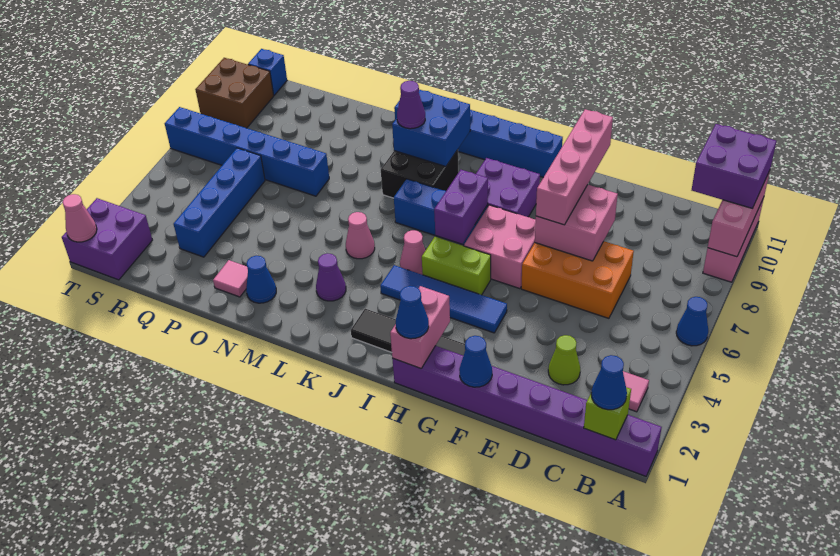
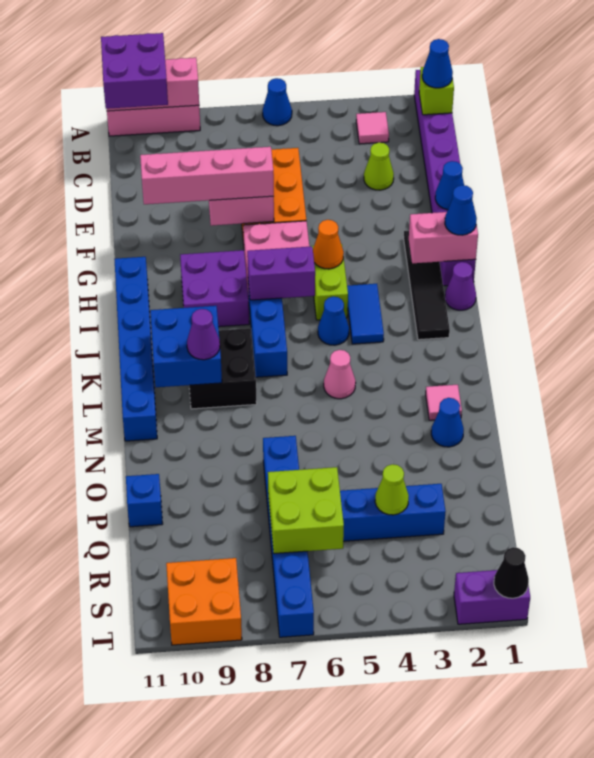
blue 1x4 tile [380,265,507,333] -> blue 1x2 tile [347,284,384,344]
none -> orange 1x1 cone [313,220,344,269]
pink 1x1 cone [400,230,426,275] -> blue 1x1 cone [318,297,349,345]
purple 1x1 cone [316,253,346,301] -> purple 1x1 cone moved to [445,262,476,310]
pink 1x1 tile [213,260,248,297] -> pink 1x1 tile moved to [426,385,462,420]
none -> lime 1x1 cone [375,464,409,515]
none -> lime 2x2 brick [268,467,344,554]
purple 2x2 brick [62,198,152,280] -> purple 1x2 brick [454,570,530,624]
brown 2x2 brick [195,58,274,128] -> orange 2x2 brick [166,558,242,645]
blue 1x1 brick [248,49,287,95] -> blue 1x1 brick moved to [126,474,163,527]
pink 1x1 cone [63,194,97,242] -> black 1x1 cone [494,547,529,598]

